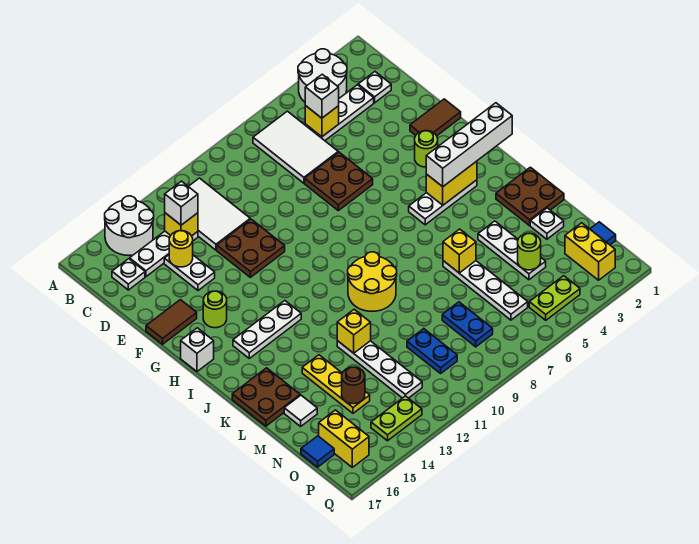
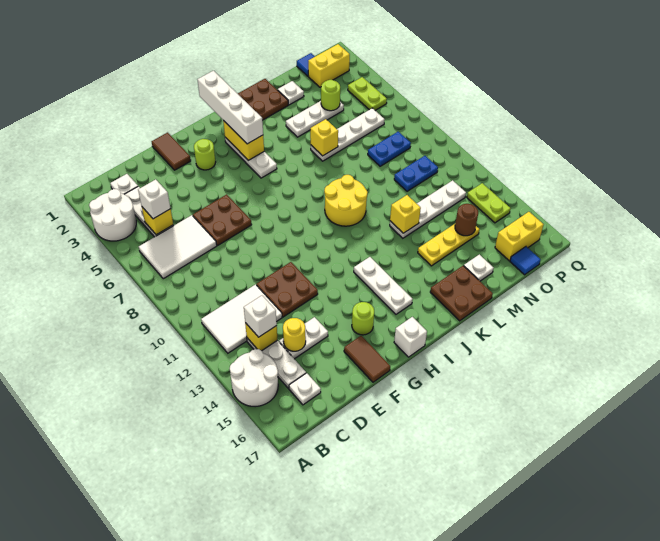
white 1x1 tile [284,395,317,426] -> white 1x1 plate [464,254,494,281]

